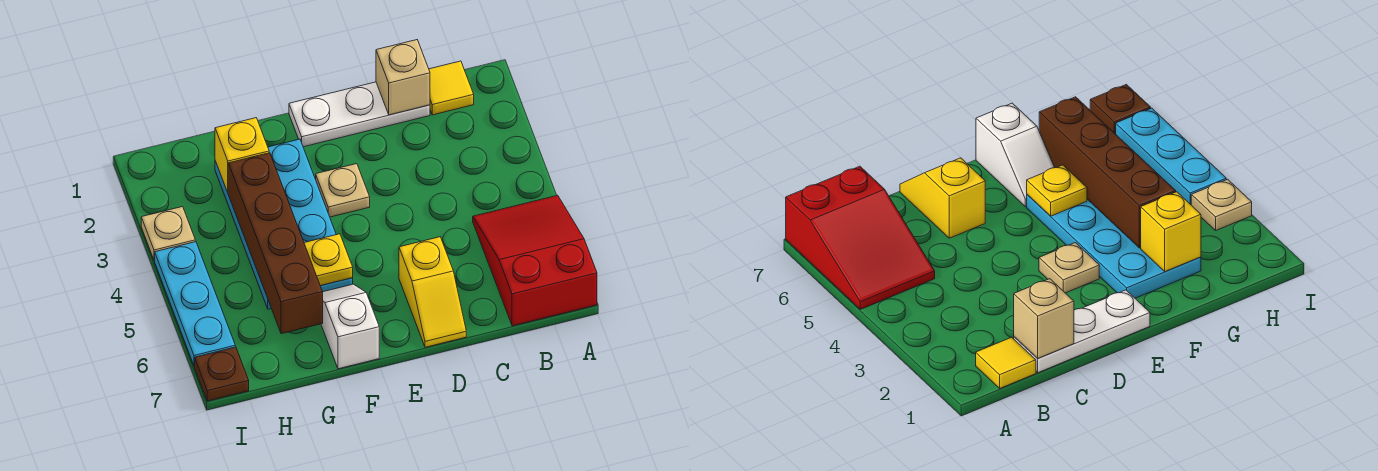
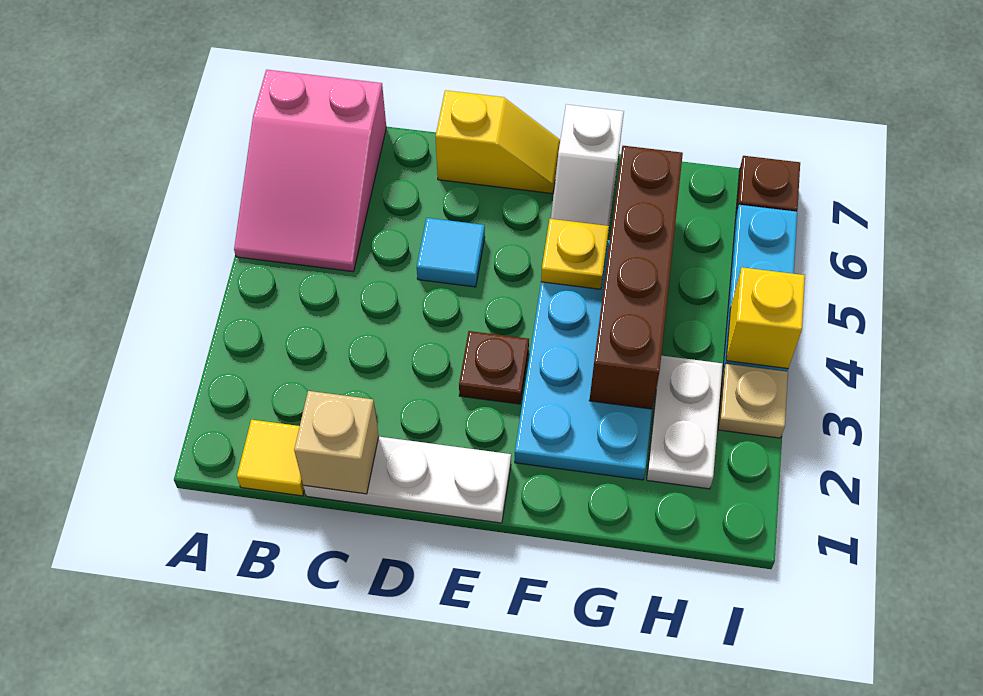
red 2x3 slope [473,195,597,326] -> pink 2x3 slope [234,70,386,272]
none -> cyan 1x1 tile [417,218,485,287]
yellow 1x2 slope [399,237,466,347] -> yellow 1x2 slope turned to [436,90,560,194]
tan 1x1 plate [316,164,370,217] -> brown 1x1 plate [459,331,529,404]
yellow 1x1 brick [215,118,269,192] -> yellow 1x1 brick moved to [726,267,805,369]
none -> white 1x2 plate [647,356,723,489]

